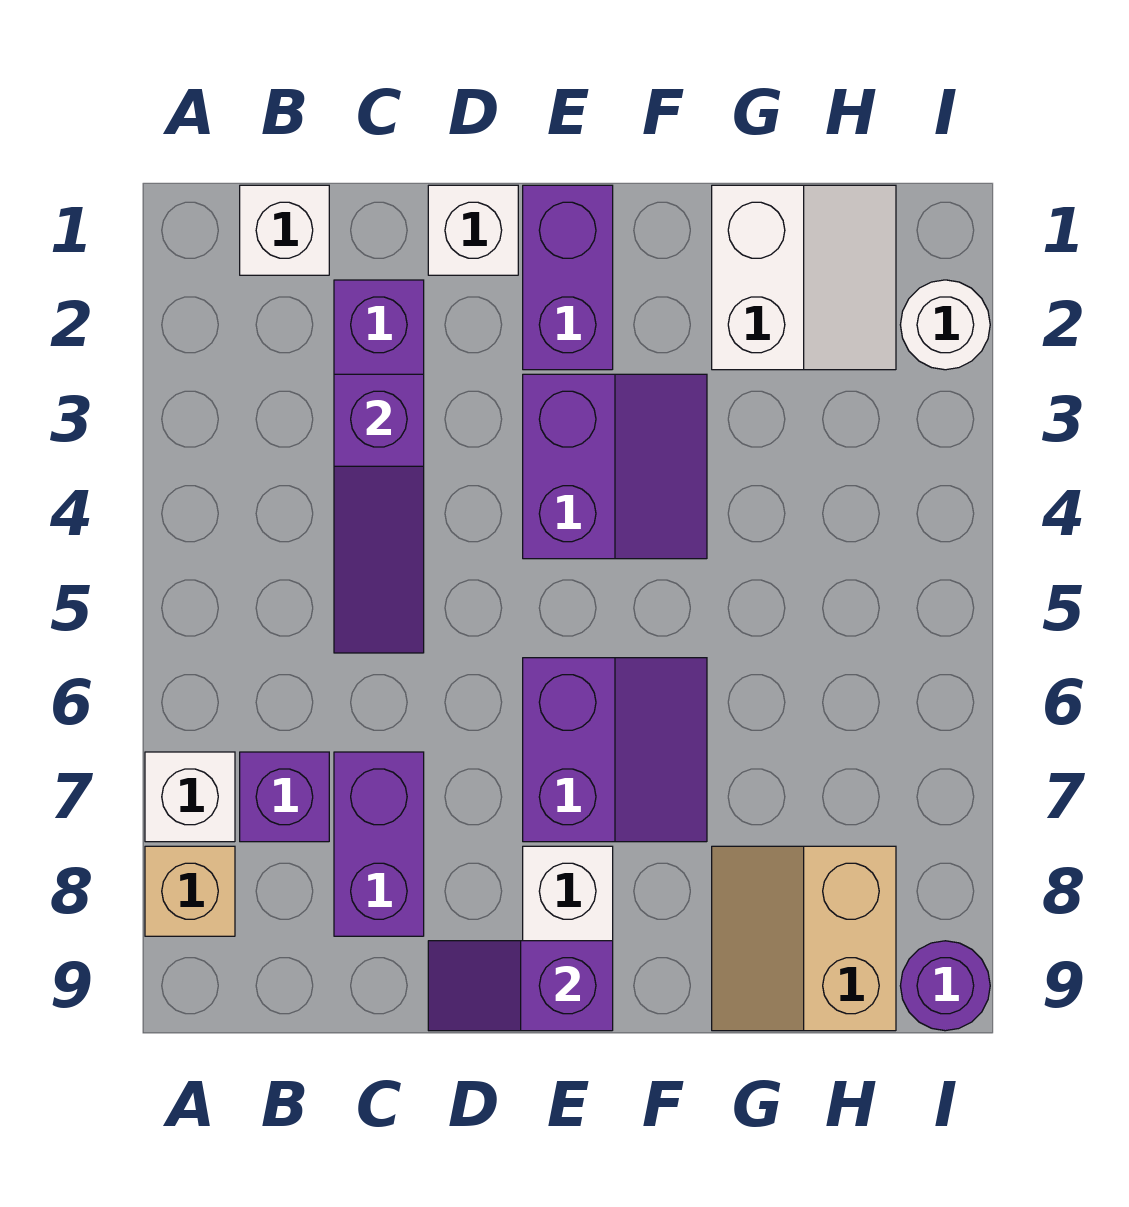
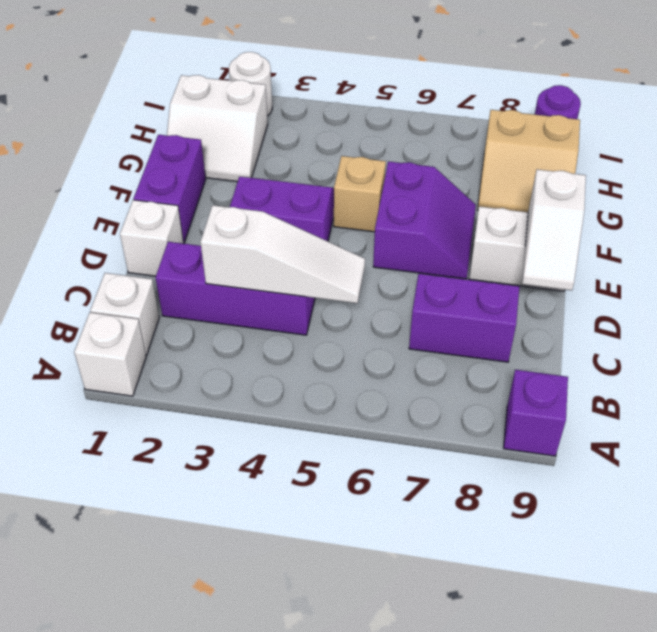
white 1x1 brick [145,752,235,842] -> white 1x1 brick moved to [74,312,146,396]
tan 1x1 brick [145,846,235,936] -> tan 1x1 brick moved to [334,156,386,232]
purple 1x1 brick [240,752,329,842] -> purple 1x1 brick moved to [504,370,568,456]
purple 1x3 slope [334,374,424,653] -> white 1x3 slope [200,205,365,303]
purple 1x2 slope [428,941,613,1031] -> white 1x2 slope [522,169,586,290]
purple 1x2 brick [523,185,613,370] -> purple 1x2 brick turned to [134,135,206,243]
purple 2x2 slope [523,658,707,842] -> purple 2x2 slope turned to [373,161,476,279]
white 2x2 slope [712,185,896,370] -> white 2x2 slope turned to [167,75,268,182]

